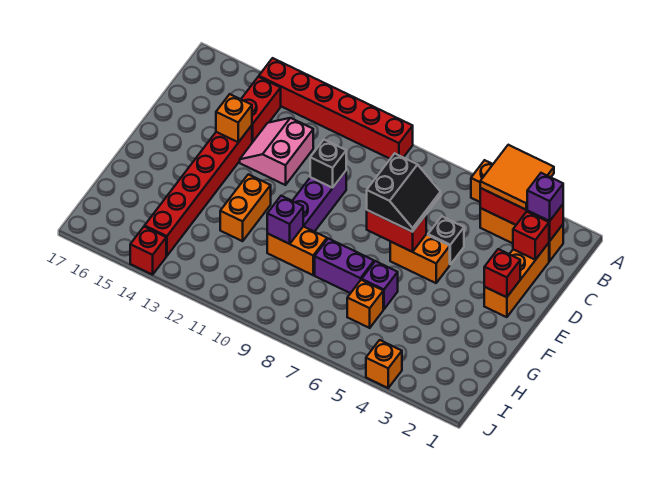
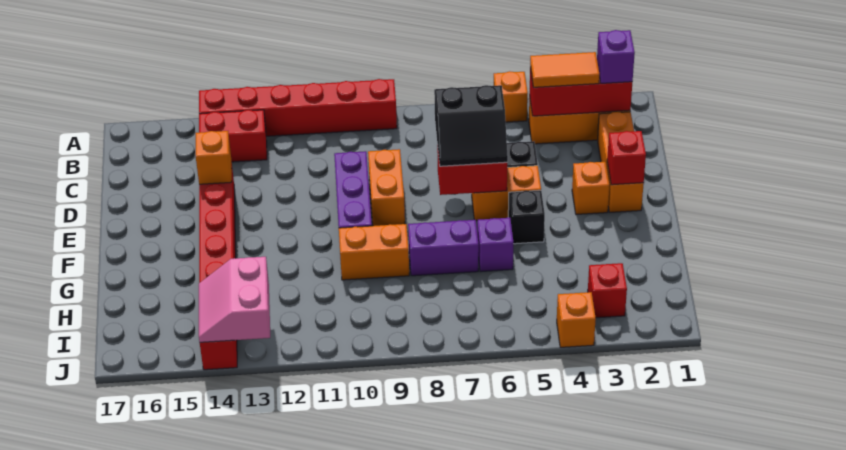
orange 2x2 tile [480,145,554,210] -> orange 1x2 tile [530,52,599,87]
red 1x2 brick [241,77,281,143] -> red 1x2 brick turned to [199,110,267,162]
red 1x1 brick [513,212,549,260] -> red 1x1 brick moved to [588,263,627,318]
pink 2x2 slope [240,118,313,185] -> pink 2x2 slope moved to [199,257,270,342]
black 2x2 slope [367,153,441,232] -> black 2x2 slope turned to [434,85,508,166]
black 1x1 brick [310,140,346,188] -> black 1x1 brick moved to [508,190,545,244]
orange 1x2 brick [220,174,271,241] -> orange 1x2 brick moved to [368,149,405,226]
purple 1x1 brick [267,196,303,244] -> none
orange 1x1 brick [347,280,383,328] -> orange 1x1 brick moved to [572,162,609,215]

